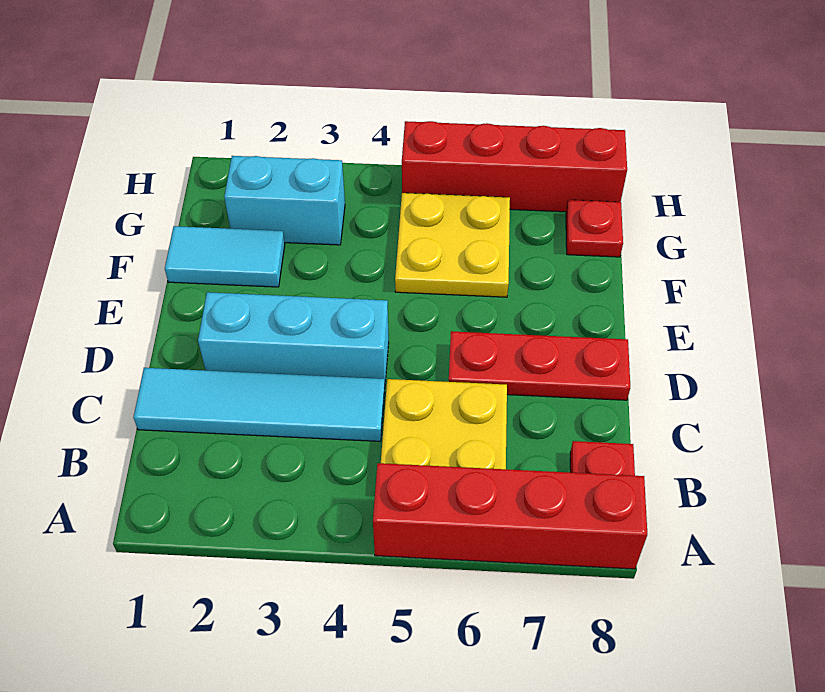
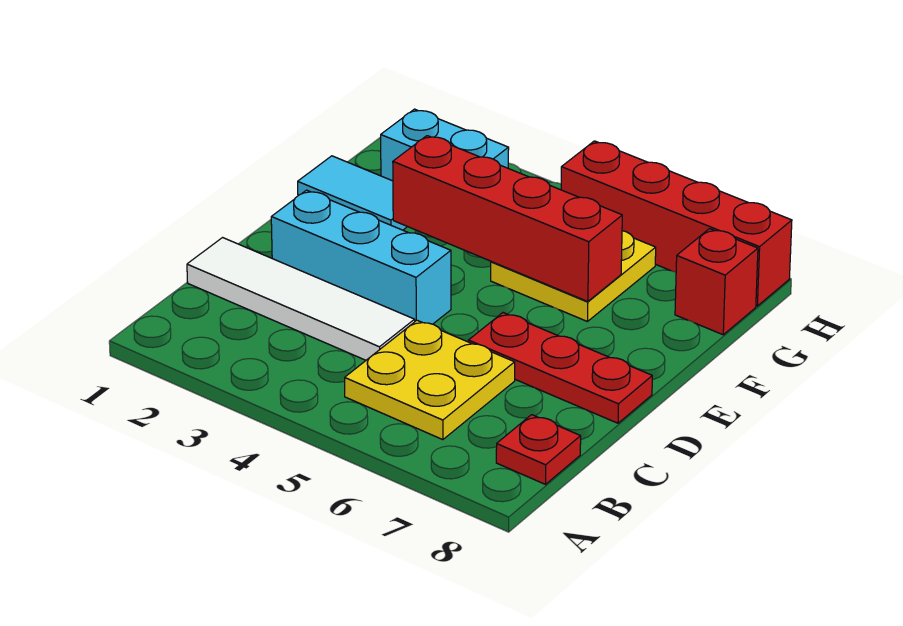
red 1x4 brick [373,463,647,569] -> red 1x4 brick moved to [393,136,622,302]
cyan 1x4 tile [133,368,385,441] -> white 1x4 tile [187,238,415,360]
red 1x1 plate [566,200,623,257] -> red 1x1 brick [675,229,758,335]

